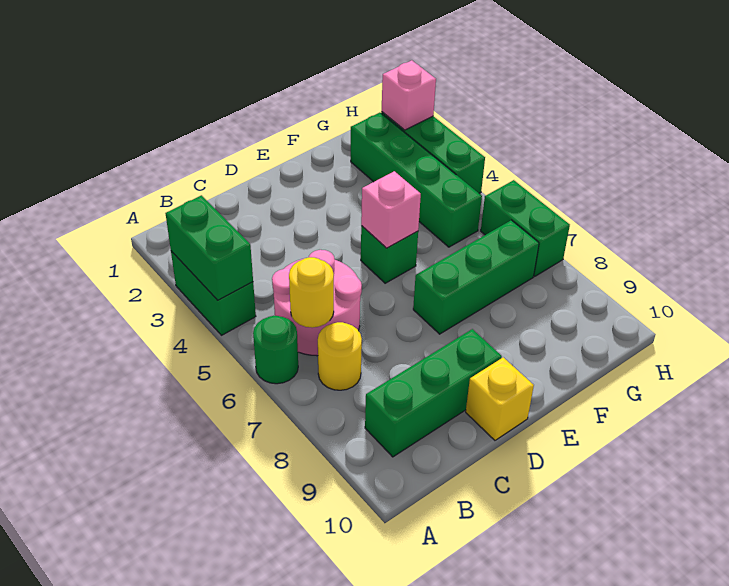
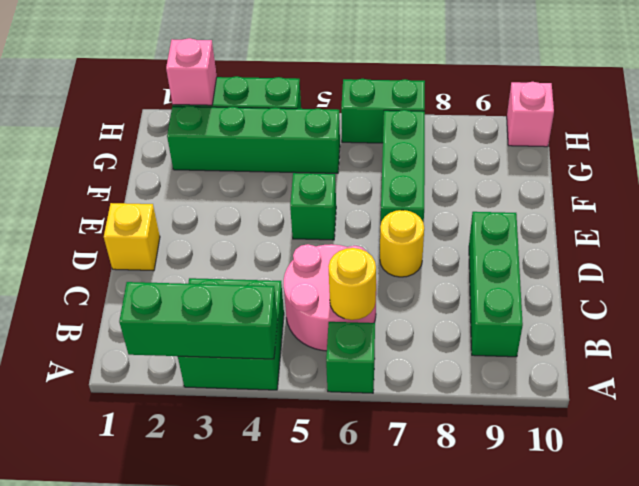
green 1x2 brick [171,251,256,335] -> green 2x2 brick [178,278,284,390]
green 1x2 brick [165,195,253,300] -> green 1x3 brick [119,282,278,359]
green 1x1 round brick [253,316,298,384] -> green 1x1 brick [326,322,375,393]
yellow 1x1 round brick [318,322,362,390] -> yellow 1x1 round brick moved to [380,210,424,277]
yellow 1x1 brick [466,357,534,440] -> yellow 1x1 brick moved to [104,203,160,271]
pink 1x1 brick [361,171,421,248] -> pink 1x1 brick moved to [507,82,554,147]

